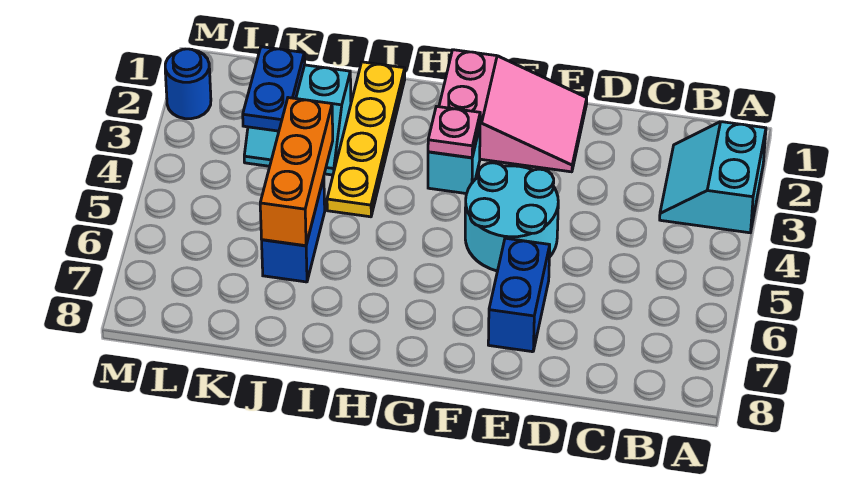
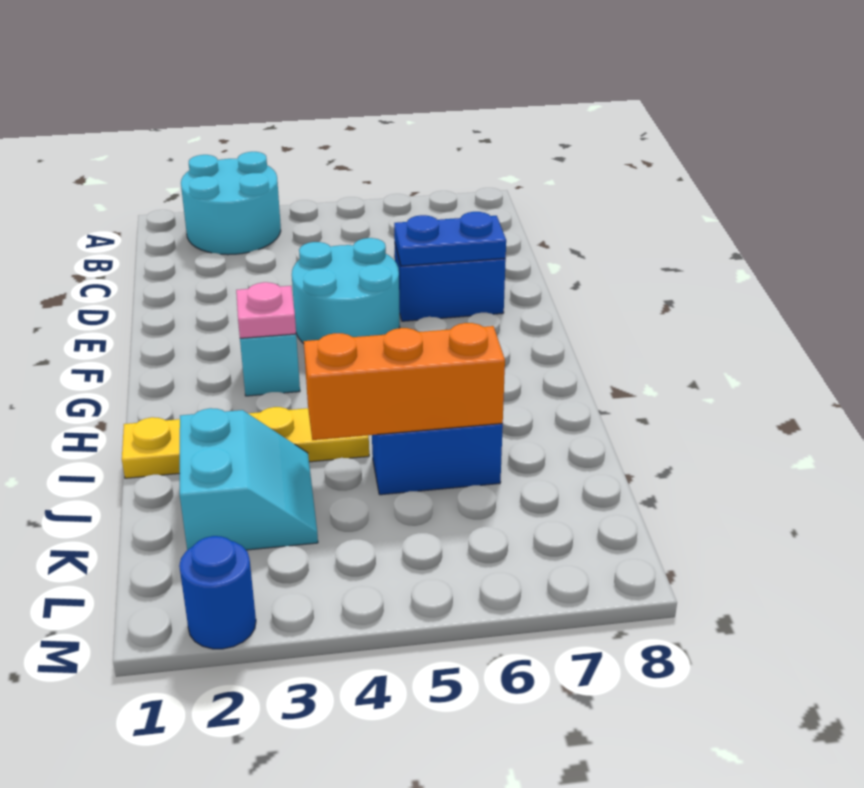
cyan 2x2 slope [660,122,766,233] -> cyan 2x2 round brick [181,152,281,255]
pink 2x3 slope [439,50,587,172] -> none
blue 1x2 plate [243,47,305,131] -> blue 1x2 plate moved to [394,212,506,266]

